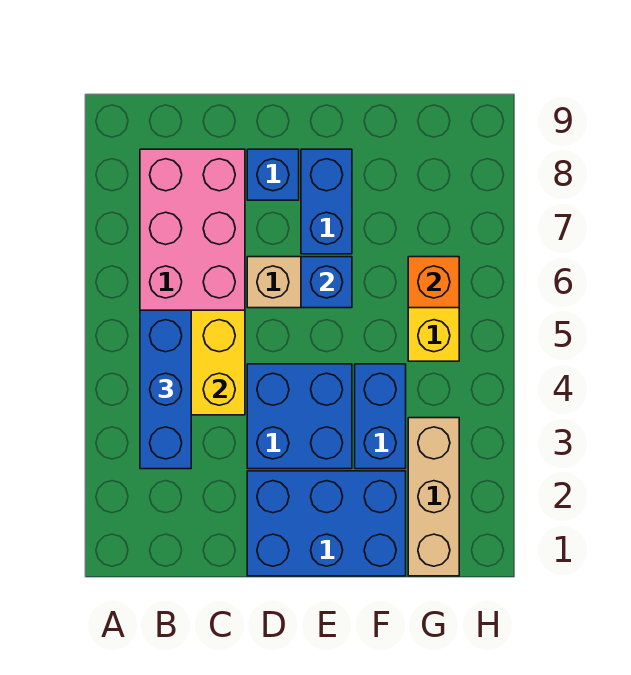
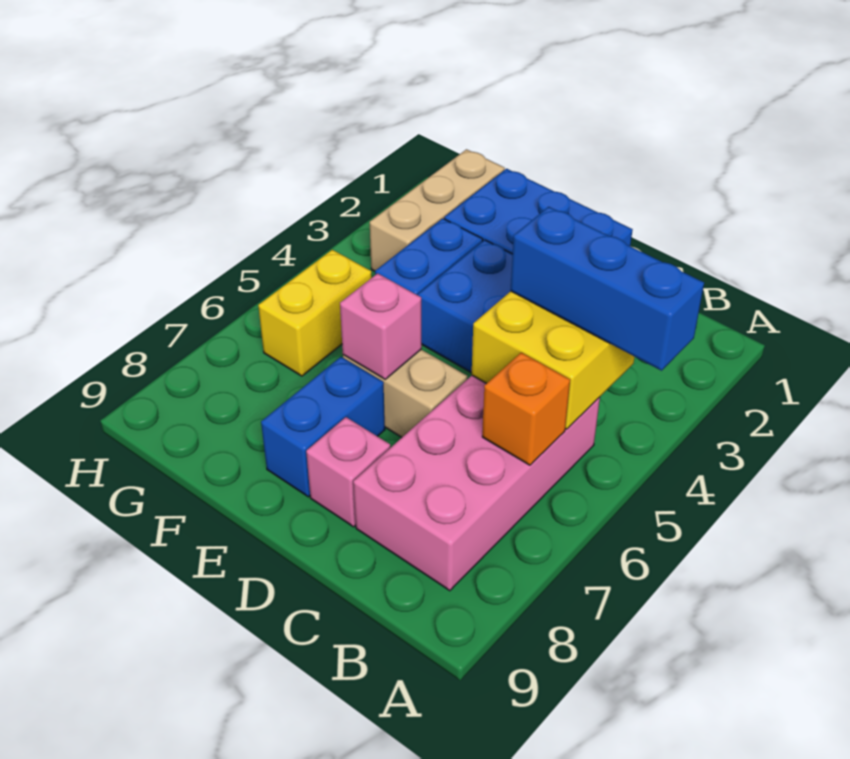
blue 1x3 brick [140,310,191,469] -> blue 1x3 brick turned to [510,207,704,371]
blue 1x1 brick [247,149,299,200] -> pink 1x1 brick [306,417,390,527]
blue 1x1 brick [301,257,352,308] -> pink 1x1 brick [340,273,422,379]
orange 1x1 brick [408,257,459,308] -> orange 1x1 brick moved to [482,353,570,465]

